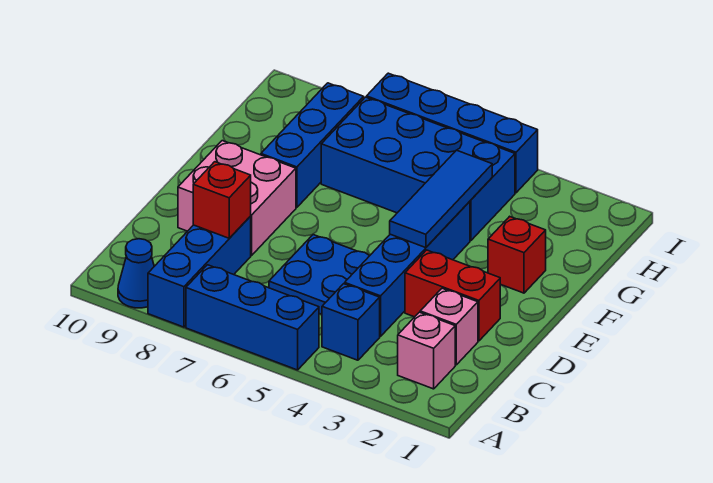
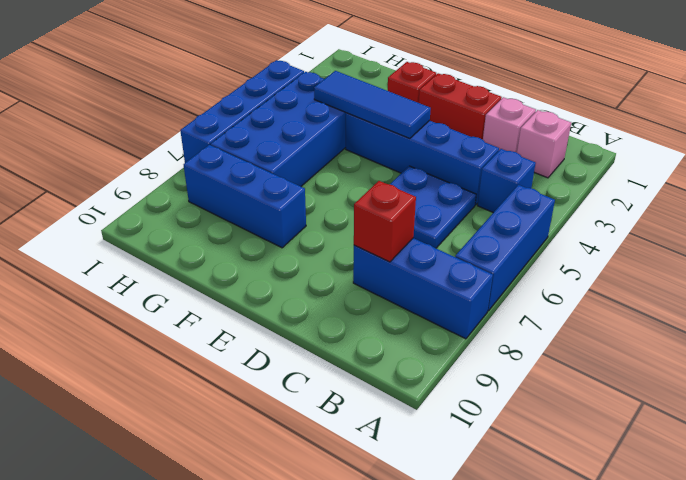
blue 1x1 cone [118,239,154,308] -> none
red 1x2 brick [405,250,500,341] -> red 1x2 brick turned to [419,73,502,140]
pink 2x2 brick [178,141,296,255] -> none

